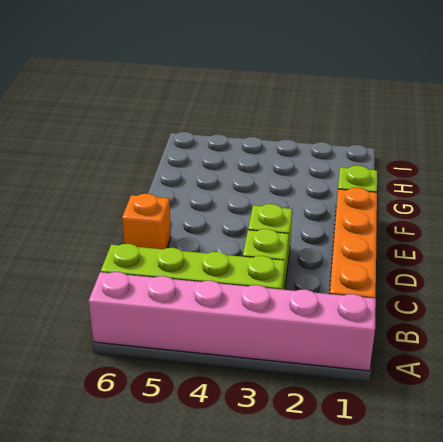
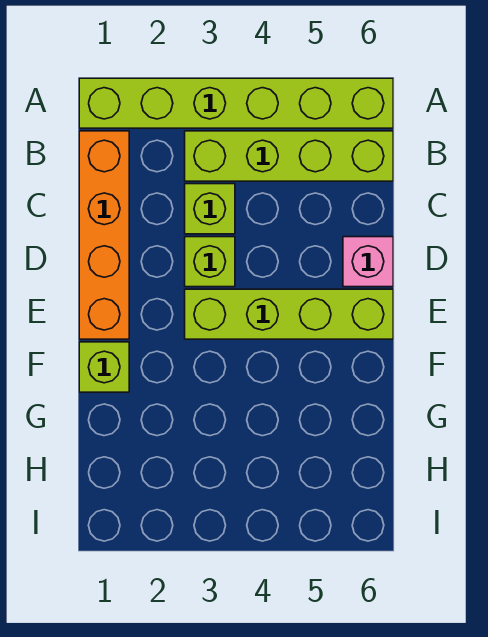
pink 1x6 brick [88,272,376,371] -> lime 1x6 brick [79,78,393,128]
orange 1x1 brick [122,194,171,249] -> pink 1x1 brick [343,237,393,287]
none -> lime 1x4 brick [185,289,393,339]

